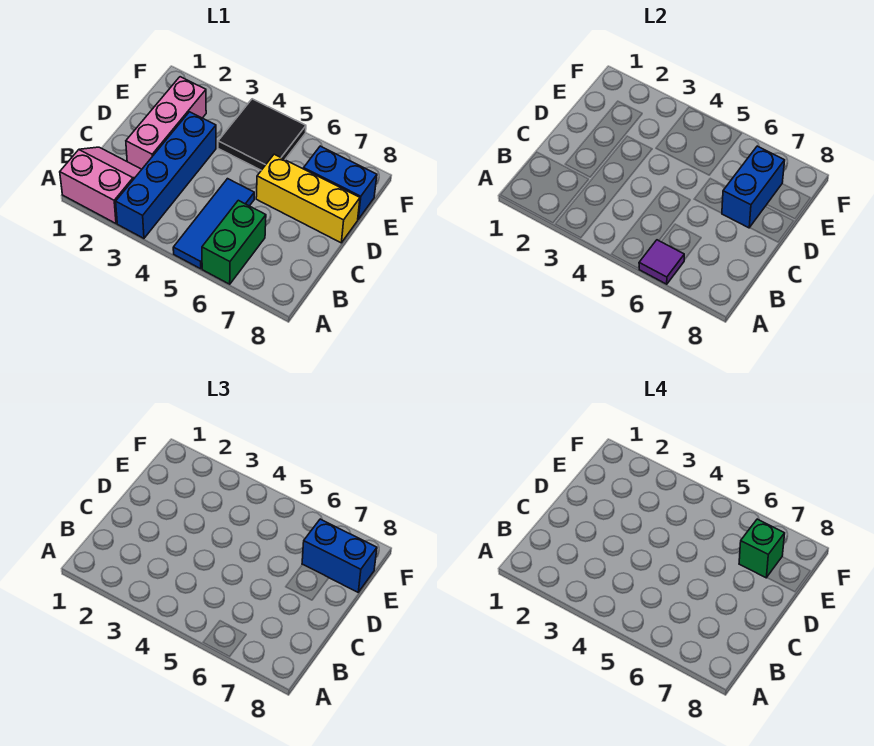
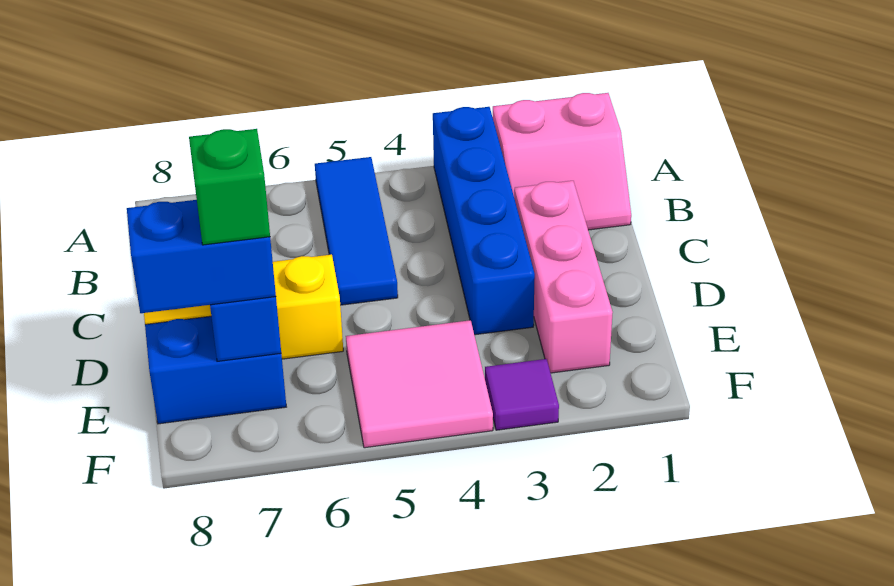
green 1x2 brick [202,200,266,284] -> none
purple 1x1 tile [639,240,684,284] -> purple 1x1 tile moved to [485,359,559,430]
black 2x2 tile [218,99,306,170] -> pink 2x2 tile [346,320,493,448]

